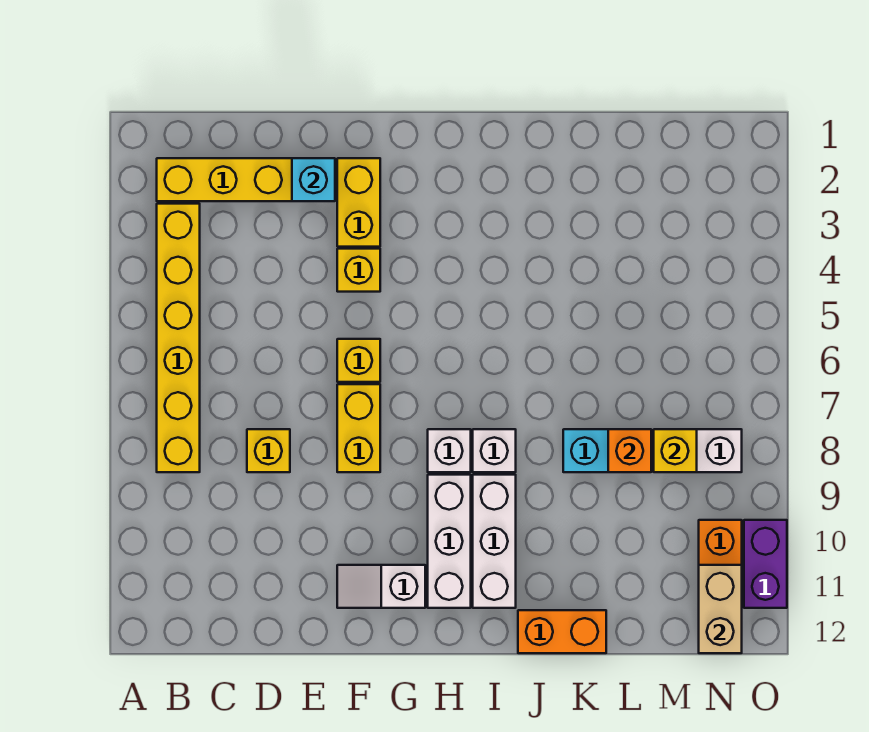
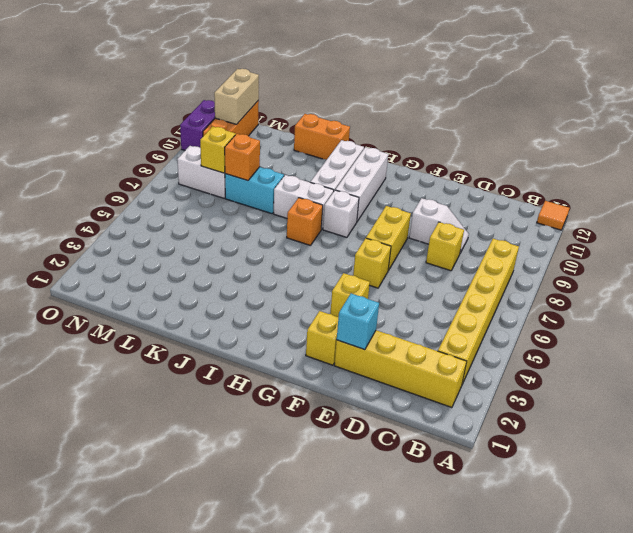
none -> orange 1x1 tile [537,201,569,230]
yellow 1x2 brick [337,158,380,247] -> yellow 1x1 brick [306,311,338,365]
white 1x2 slope [337,565,425,608] -> white 1x2 slope moved to [409,198,469,253]
none -> orange 1x1 brick [287,198,323,245]
white 1x1 brick [473,429,516,472] -> white 1x2 brick [274,175,334,229]

